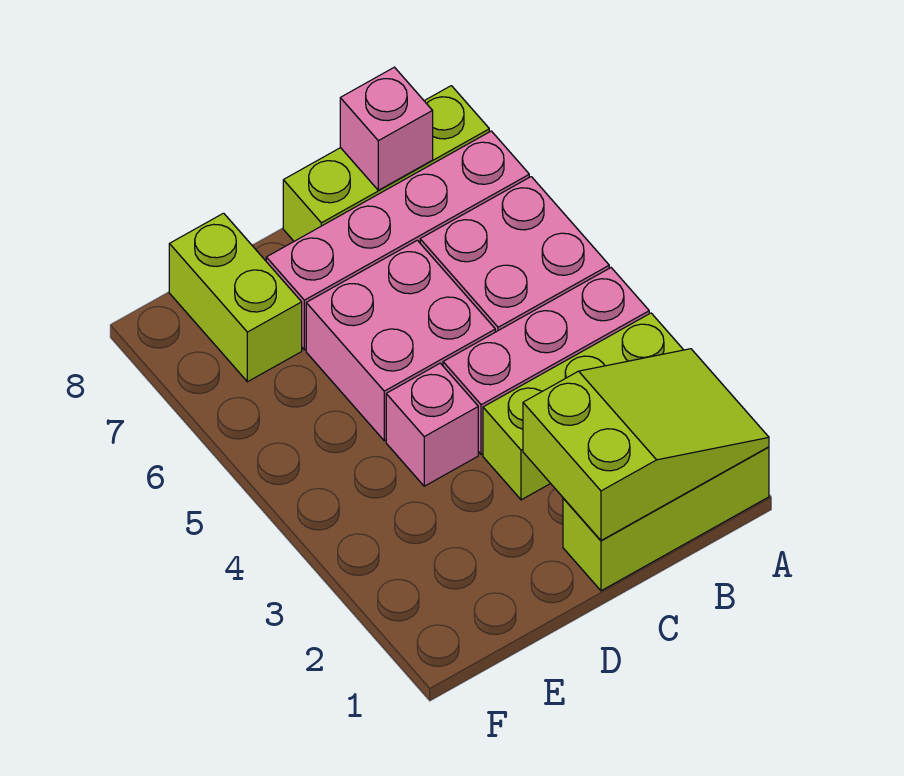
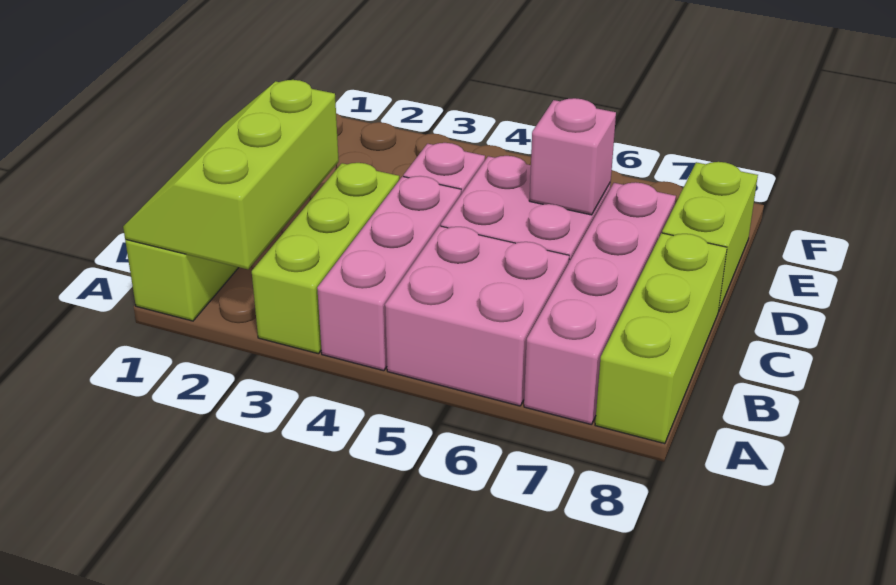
lime 2x3 slope [523,349,769,541] -> lime 2x3 slope turned to [123,80,339,269]
pink 1x1 brick [340,67,433,190] -> pink 1x1 brick moved to [529,98,616,215]
lime 1x2 brick [169,213,302,382] -> lime 1x2 brick turned to [662,162,758,312]

